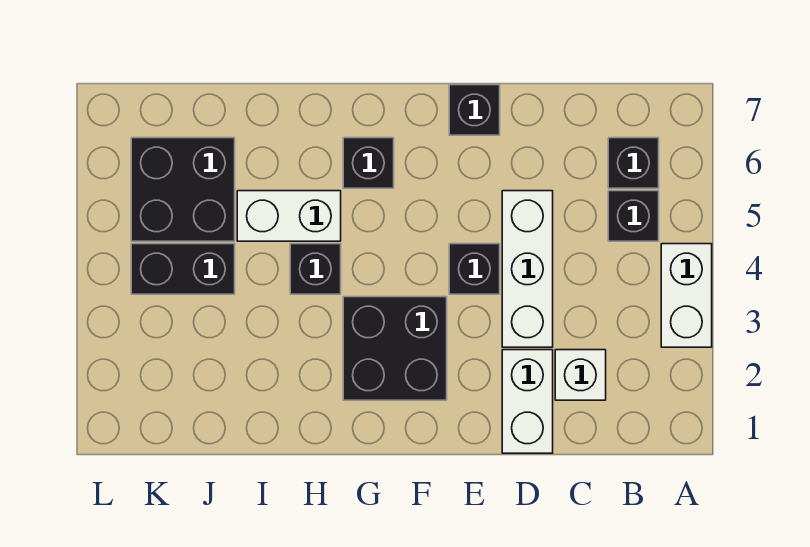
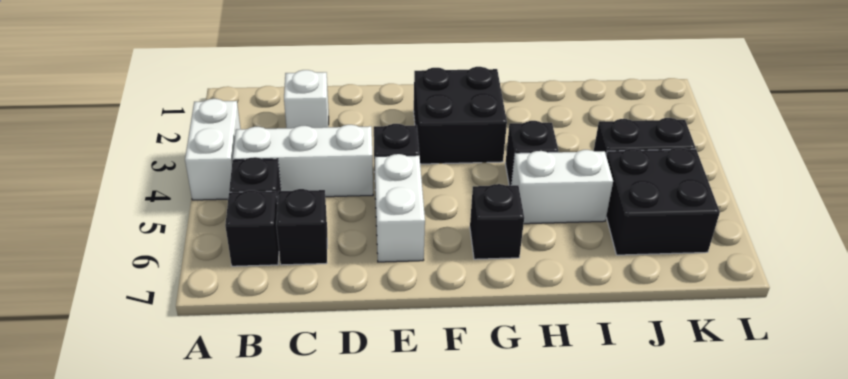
white 1x2 brick [502,350,553,453] -> white 1x2 brick moved to [375,154,425,262]
white 1x3 brick [502,191,553,347] -> white 1x3 brick turned to [233,125,373,197]
black 1x1 brick [449,85,500,135] -> black 1x1 brick moved to [276,189,327,265]

